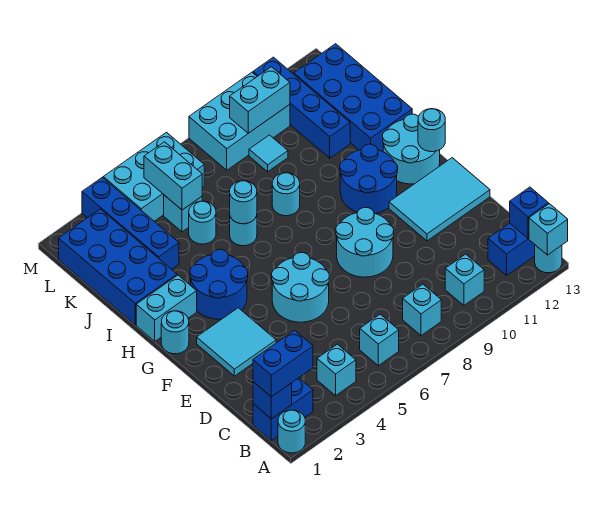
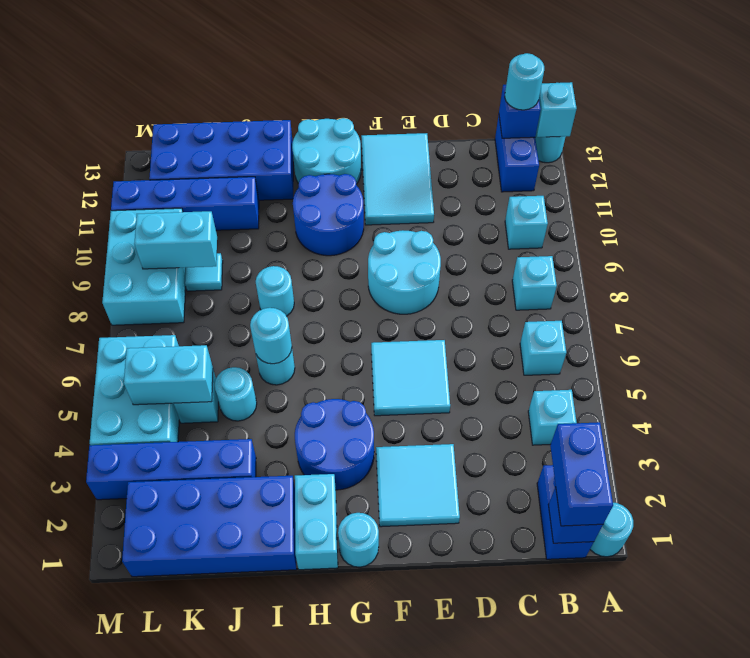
cyan 2x2 round brick [272,253,329,322] -> cyan 2x2 tile [371,340,450,416]
cyan 1x1 round brick [418,109,445,152] -> cyan 1x1 round brick moved to [505,53,544,110]
cyan 1x2 brick [230,67,290,133] -> cyan 1x2 brick turned to [134,211,217,269]

